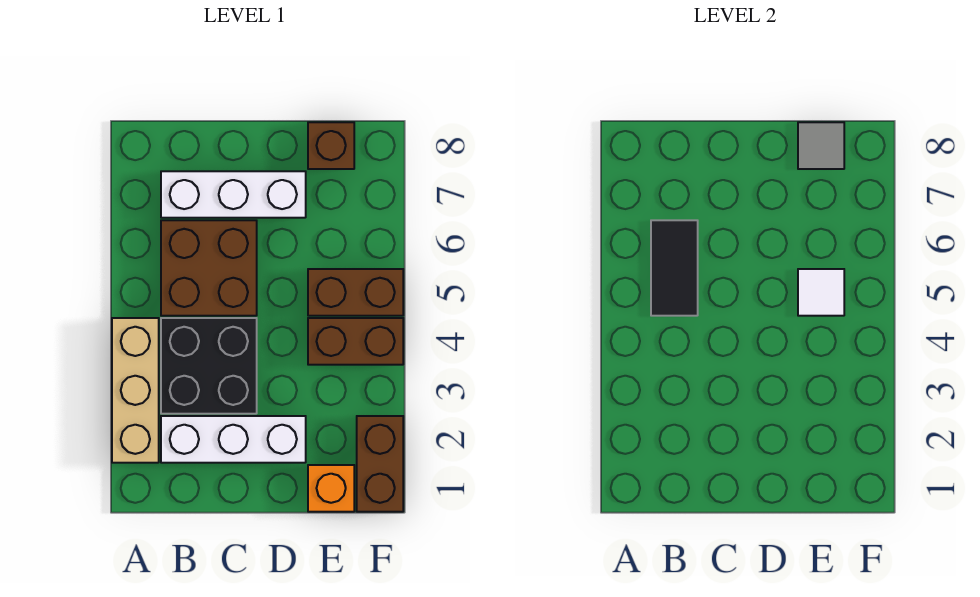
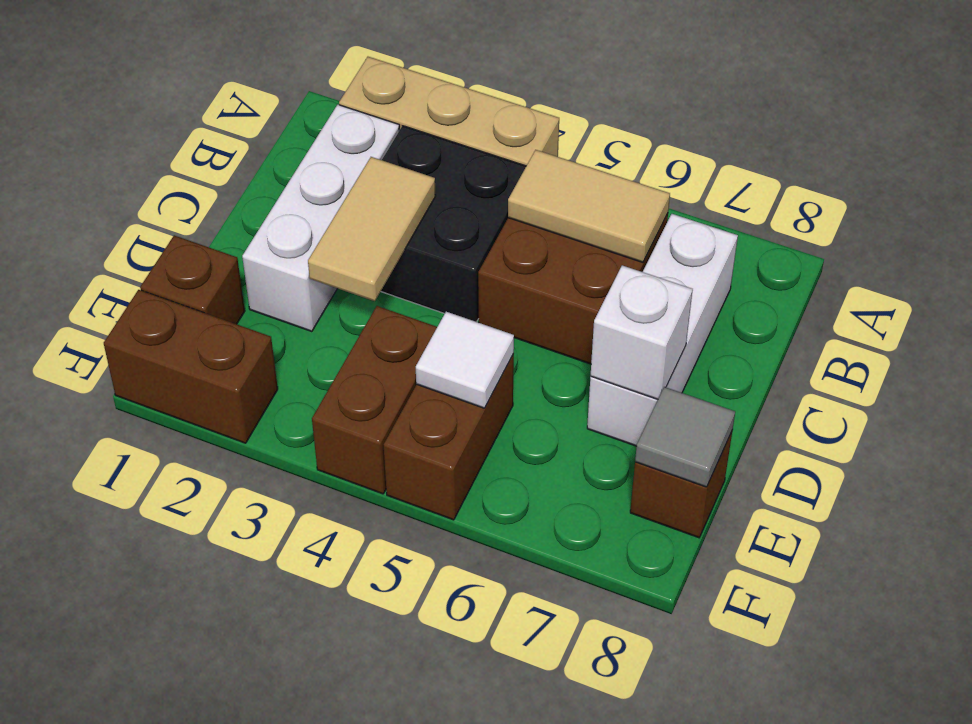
black 1x2 tile [651,220,698,316] -> tan 1x2 tile [508,150,670,262]
none -> tan 1x2 tile [308,157,436,301]
none -> white 1x1 brick [591,265,693,399]
orange 1x1 brick [308,465,354,512] -> brown 1x1 brick [140,235,245,324]

